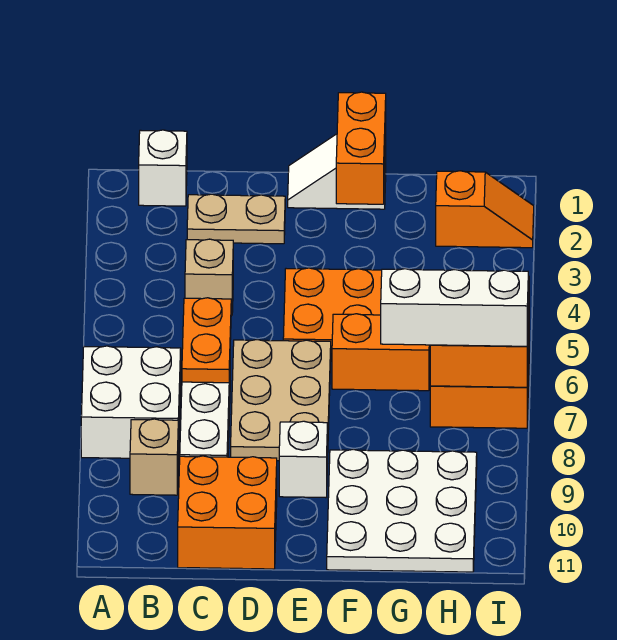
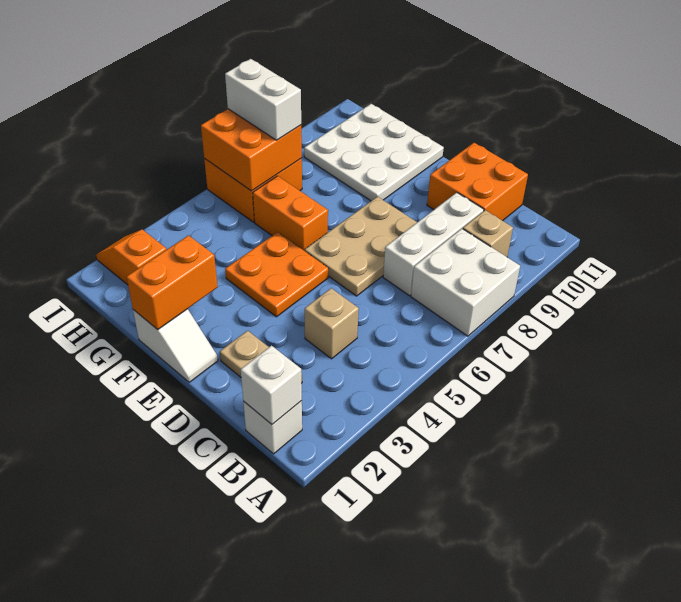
orange 1x2 plate [182,298,231,383] -> none
white 1x1 brick [279,421,328,498] -> white 1x1 brick moved to [241,346,302,424]
white 1x3 brick [381,269,528,346] -> white 1x2 brick [225,59,301,140]

